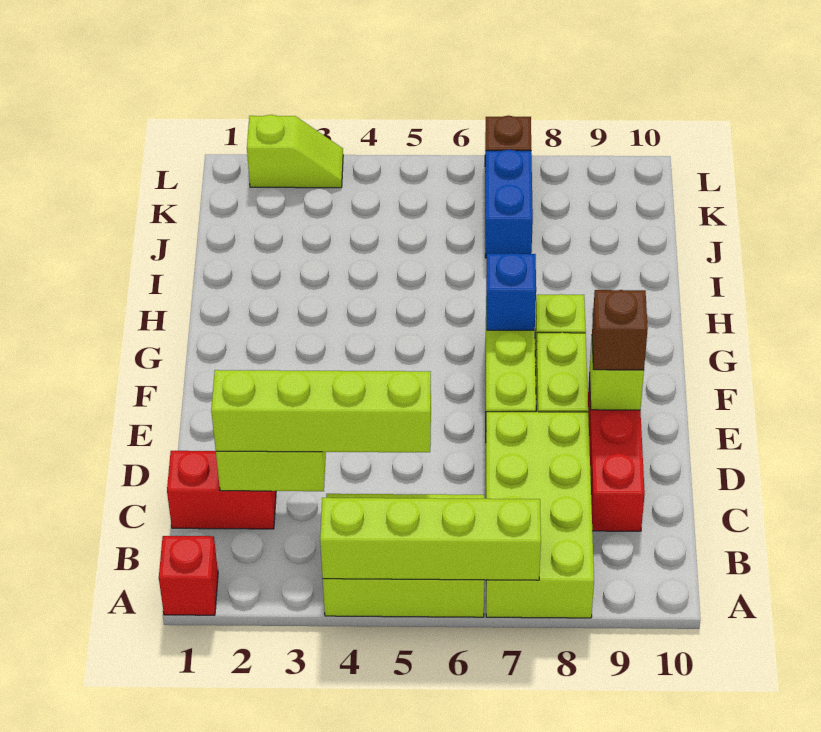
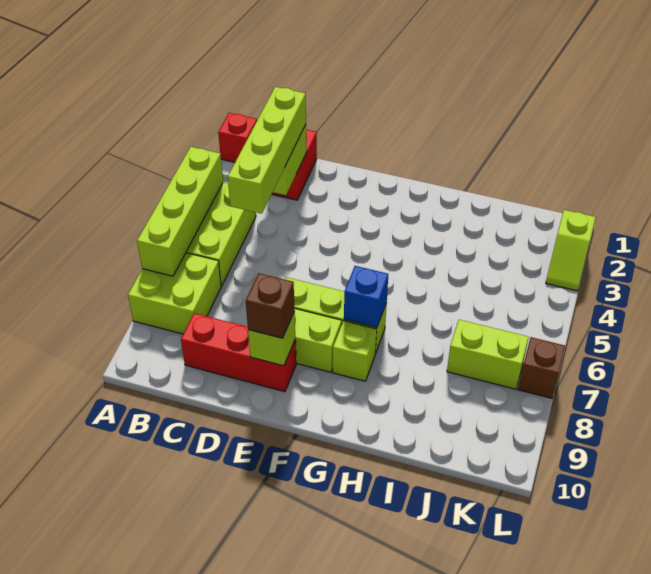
lime 2x4 brick [486,412,594,618] -> lime 2x2 brick [128,253,221,334]
blue 1x2 brick [485,150,533,258] -> lime 1x2 brick [447,320,529,389]

